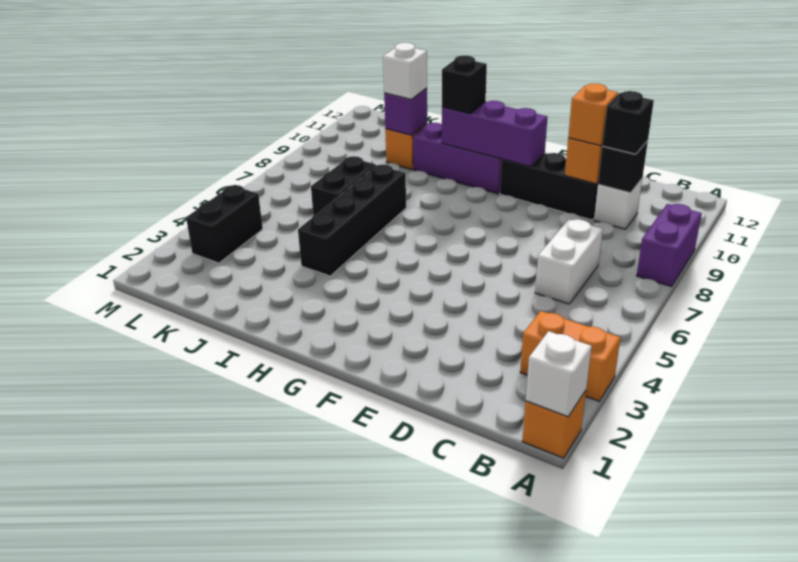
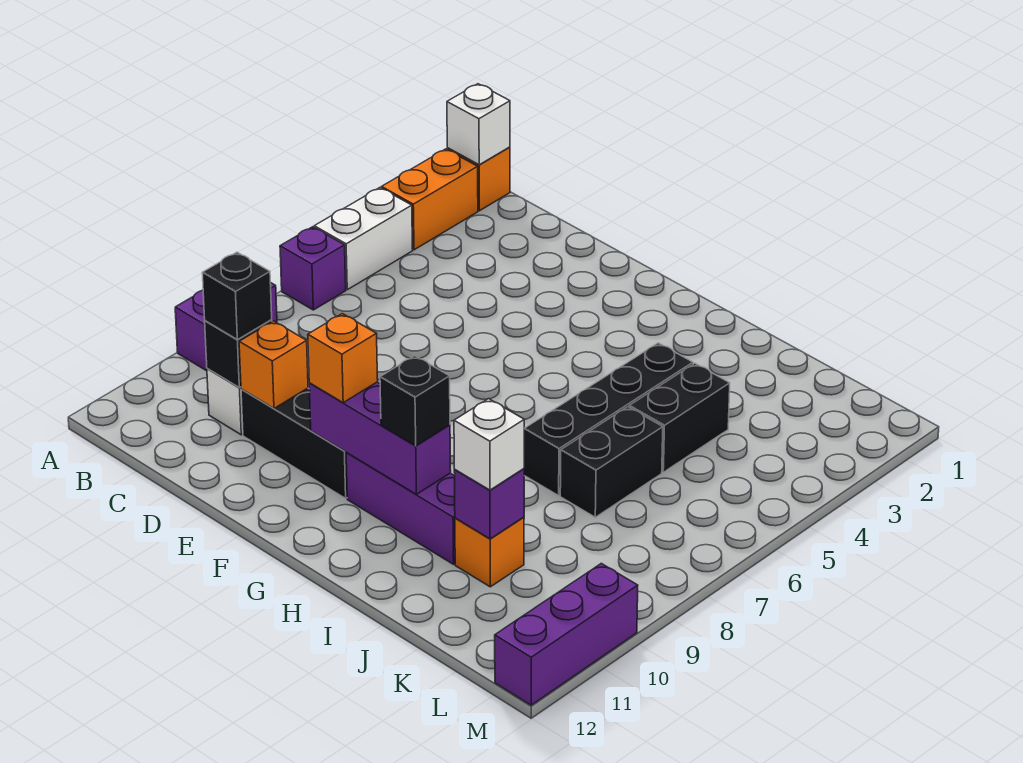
orange 1x2 brick [520,311,620,401] -> orange 1x2 brick turned to [382,149,478,250]
none -> purple 1x1 brick [280,227,346,310]
white 1x2 brick [535,219,603,304] -> white 1x2 brick moved to [314,188,413,290]
orange 1x1 brick [568,83,618,146] -> orange 1x1 brick moved to [308,314,378,403]
black 1x2 brick [186,185,263,263] -> black 1x2 brick moved to [629,363,730,472]
none -> purple 1x3 brick [495,563,638,705]

